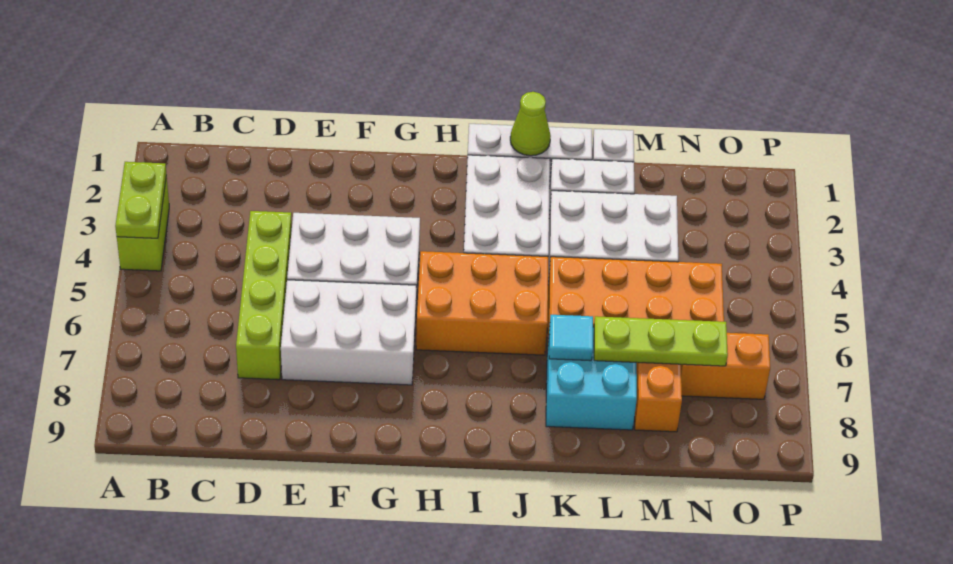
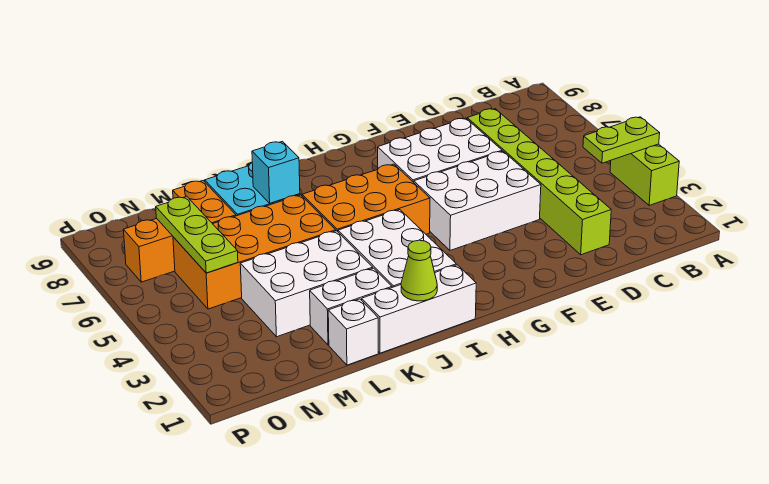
lime 1x2 plate [115,162,166,238] -> lime 1x2 plate turned to [583,117,660,163]
lime 1x4 brick [236,211,292,380] -> lime 1x6 brick [467,109,611,255]
cyan 1x1 tile [549,315,593,361] -> cyan 1x1 brick [252,141,300,203]
lime 1x3 plate [594,316,728,366] -> lime 1x3 plate turned to [156,197,238,273]

